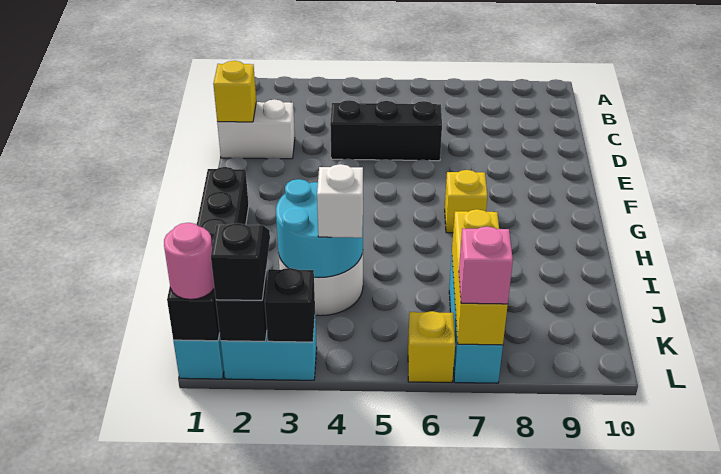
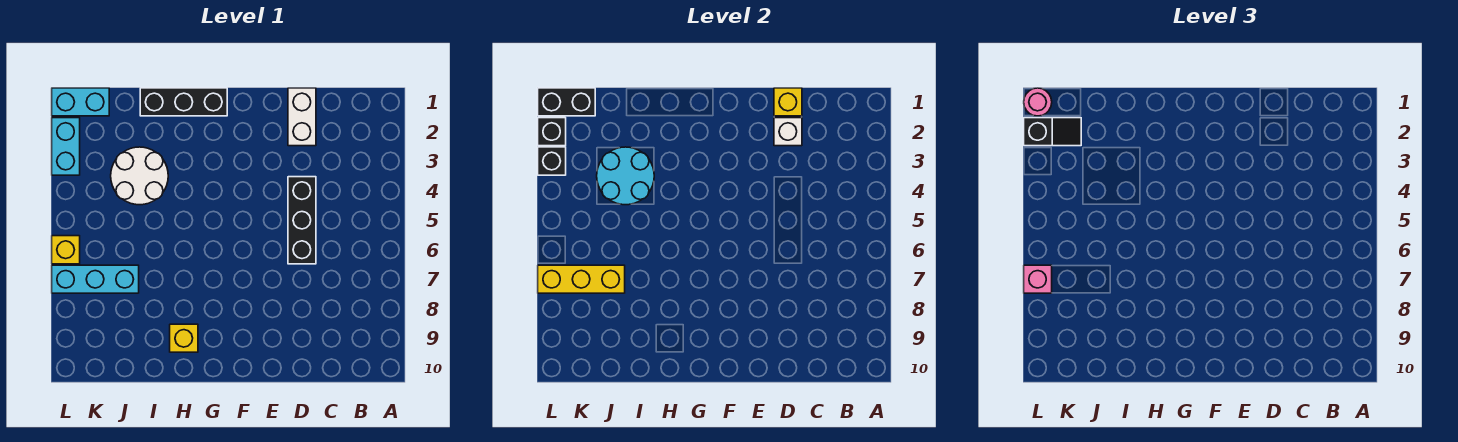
yellow 1x1 brick [445,170,487,233] -> yellow 1x1 brick moved to [170,324,198,352]
white 1x1 brick [317,164,363,238] -> white 1x1 brick moved to [774,118,802,146]

